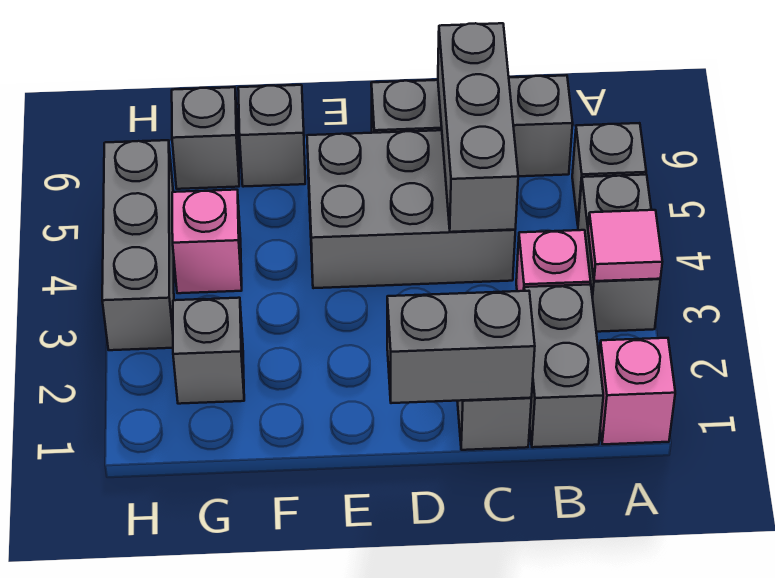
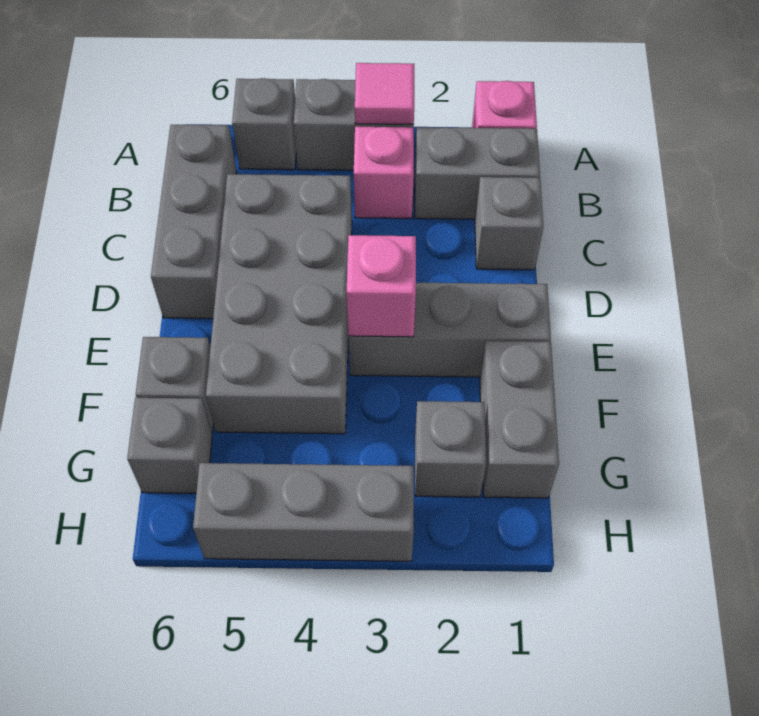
grey 1x2 brick [387,291,535,403] -> grey 1x2 brick moved to [480,341,559,498]
grey 2x3 brick [307,130,515,288] -> grey 2x4 brick [206,174,352,434]
grey 1x3 brick [438,23,518,232] -> grey 1x3 brick moved to [349,283,551,377]
pink 1x1 brick [172,190,242,293] -> pink 1x1 brick moved to [347,235,416,337]

